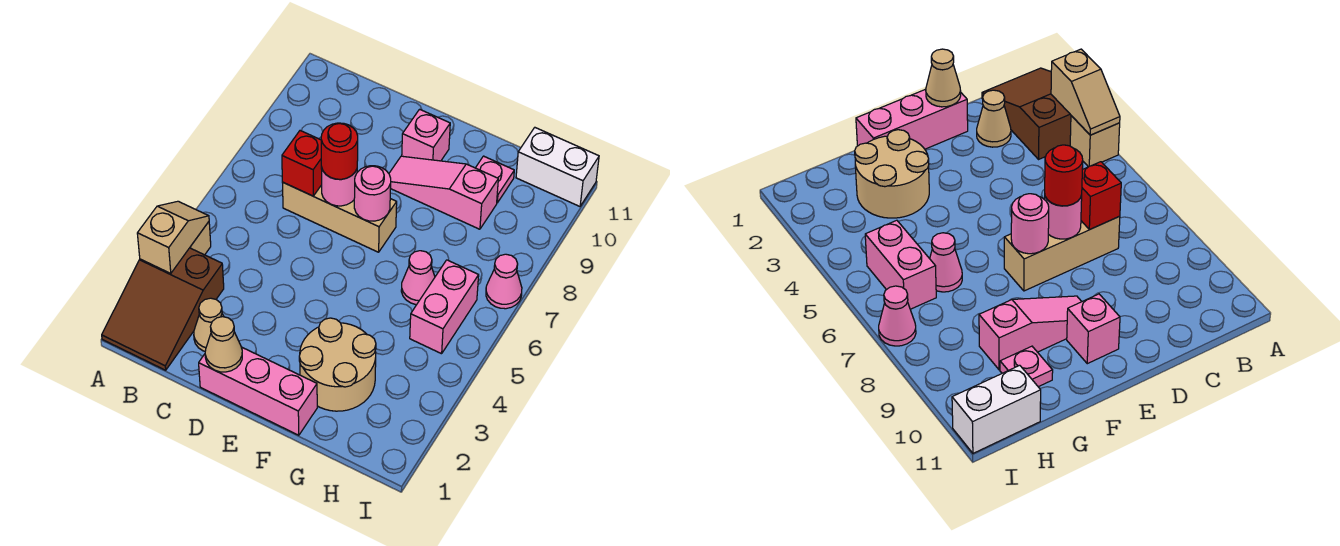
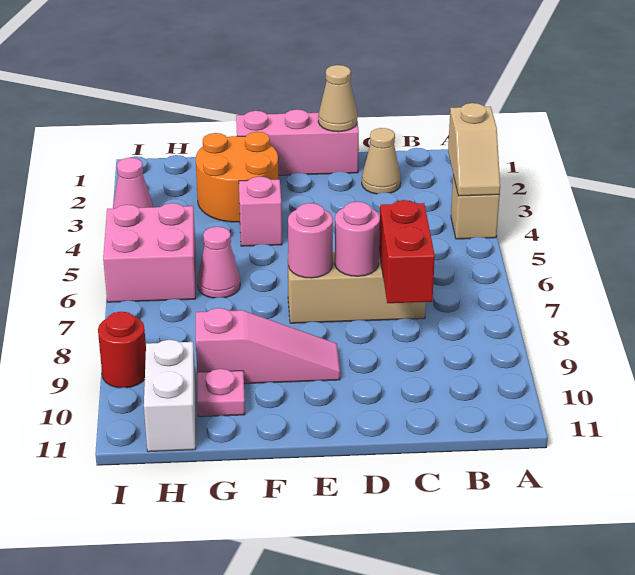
brown 2x3 slope [102,248,224,370] -> none
red 1x1 brick [282,131,322,196] -> red 1x2 brick [379,200,435,303]
red 1x1 round brick [321,123,358,179] -> red 1x1 round brick moved to [98,312,146,388]
pink 1x1 brick [402,109,450,161] -> pink 1x1 brick moved to [239,176,282,246]
tan 2x2 round brick [299,318,376,411] -> orange 2x2 round brick [196,132,278,222]
pink 1x2 brick [410,260,479,354] -> pink 2x2 brick [103,203,196,302]
white 1x2 brick [516,128,599,206] -> white 1x2 brick turned to [144,340,196,452]
pink 1x1 cone [486,254,522,309] -> pink 1x1 cone moved to [113,158,153,209]

